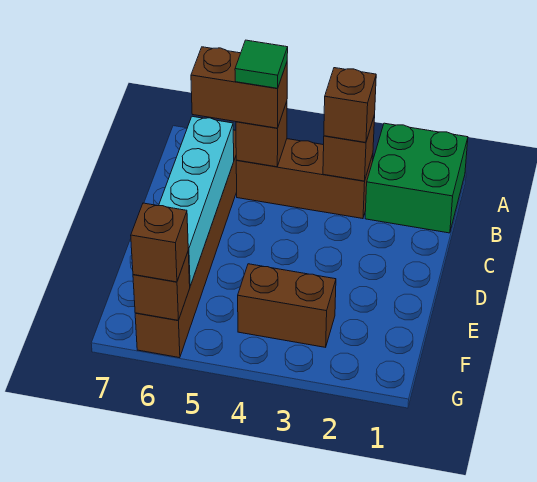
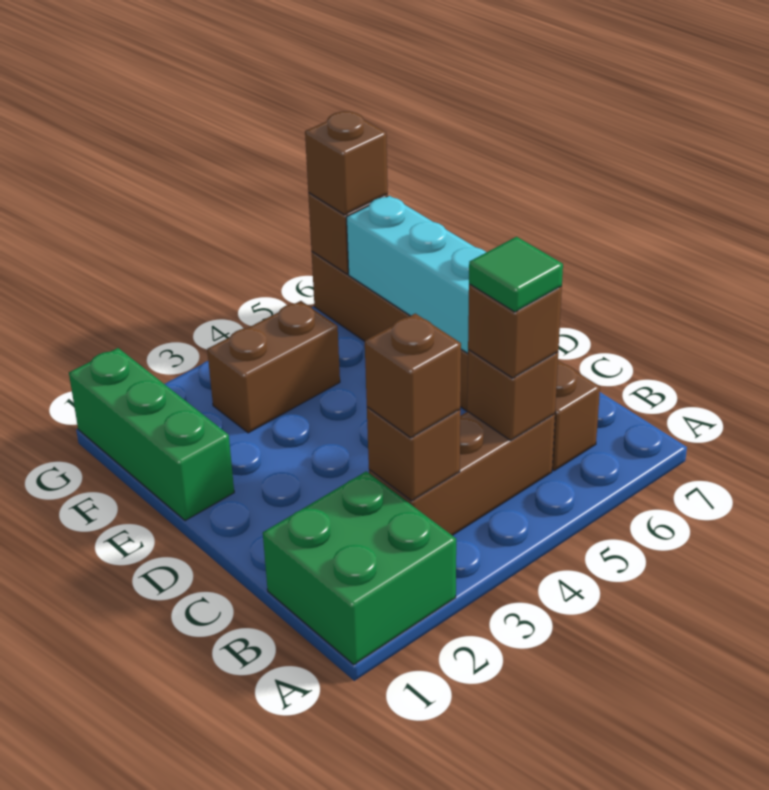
brown 1x2 brick [191,47,287,128] -> brown 1x1 brick [468,284,562,378]
none -> green 1x3 brick [69,348,234,521]

